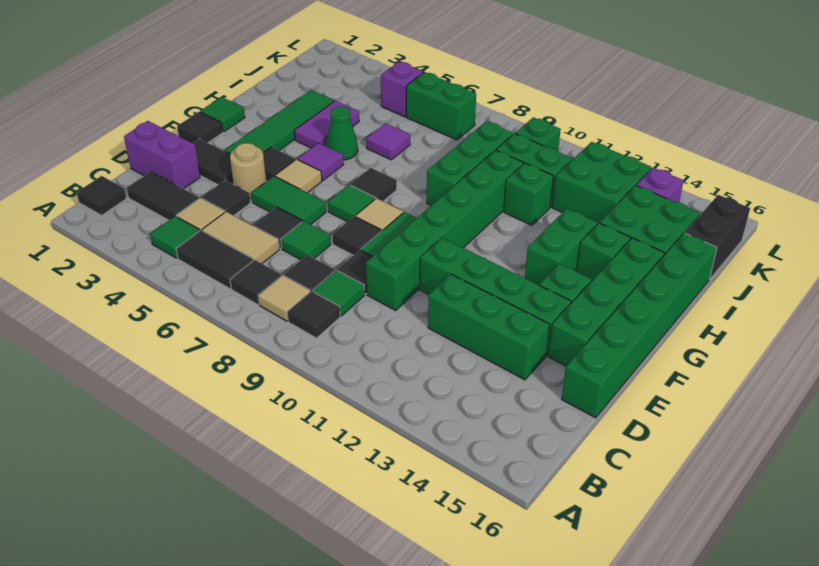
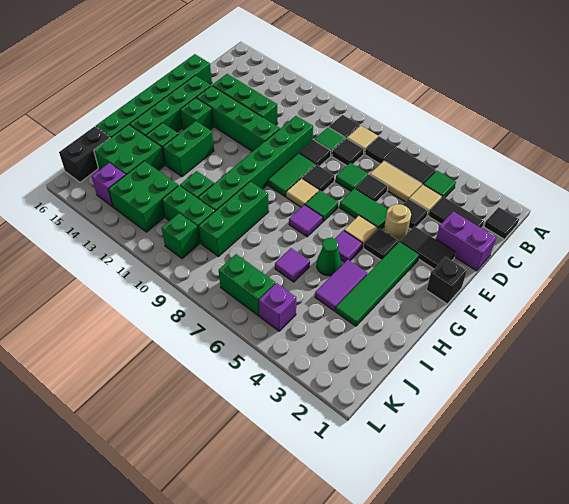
black 1x1 tile [177,112,223,143] -> black 1x1 brick [427,257,467,304]
green 1x1 tile [200,97,245,132] -> none
black 1x1 tile [350,168,397,201] -> purple 1x1 tile [289,205,323,237]

